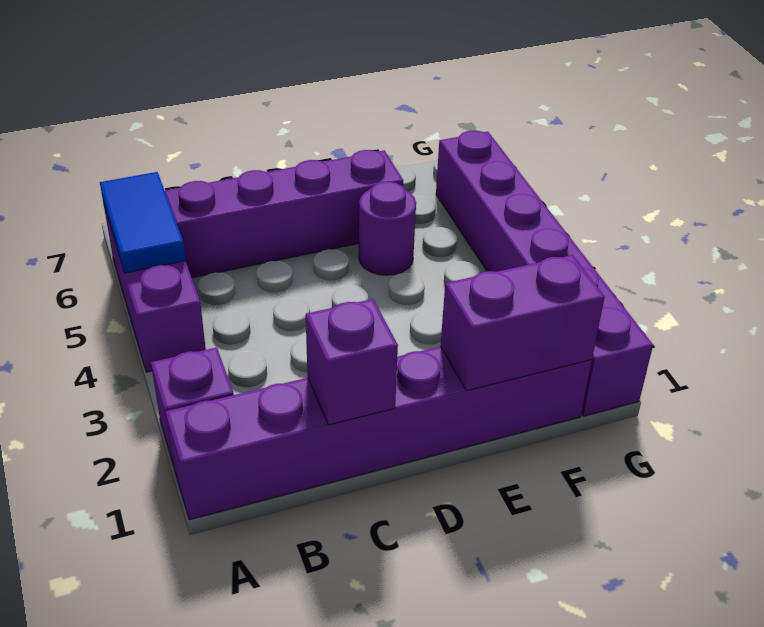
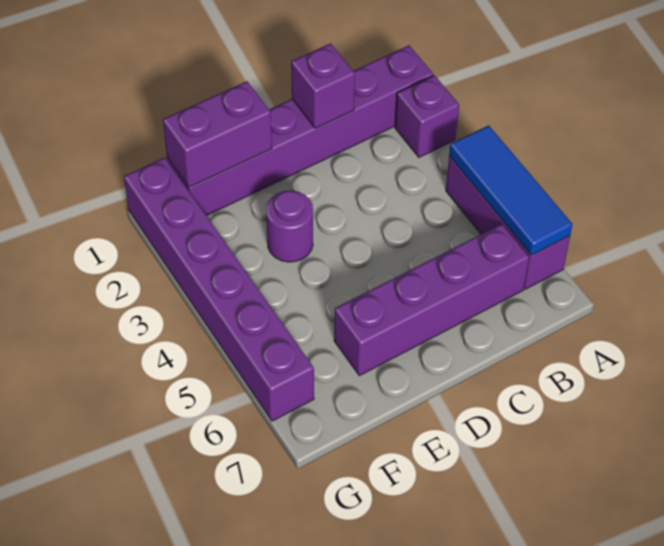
blue 1x2 tile [100,172,186,273] -> blue 1x3 tile [449,125,572,255]
purple 1x1 round brick [359,182,416,275] -> purple 1x1 round brick moved to [266,190,313,262]

